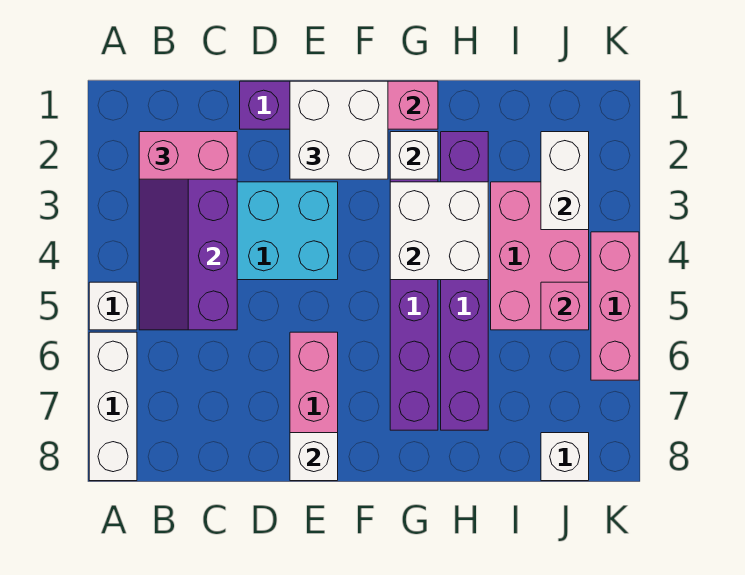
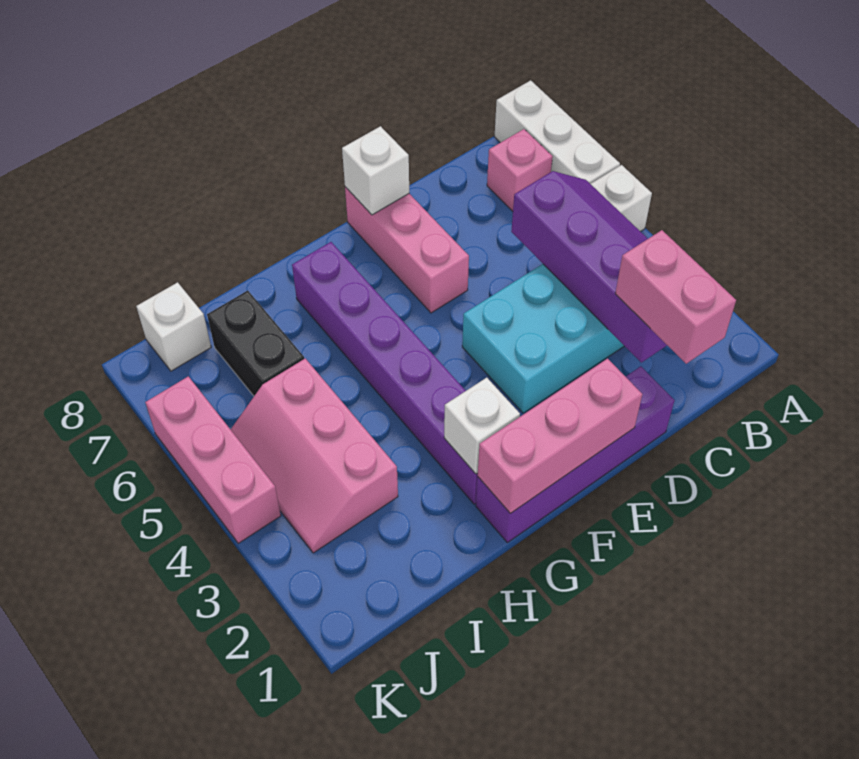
pink 1x2 brick [139,132,237,179] -> pink 1x2 brick turned to [615,230,736,364]
white 2x2 brick [290,81,388,179] -> none
white 2x2 brick [390,182,488,280] -> none
purple 1x6 brick [441,132,488,430] -> none
pink 2x3 brick [491,182,589,330] -> pink 2x3 slope [231,358,398,553]
none -> black 1x2 brick [207,291,304,396]
white 1x2 brick [541,132,589,230] -> none
pink 1x1 brick [541,282,589,330] -> pink 1x1 brick moved to [487,129,553,211]

